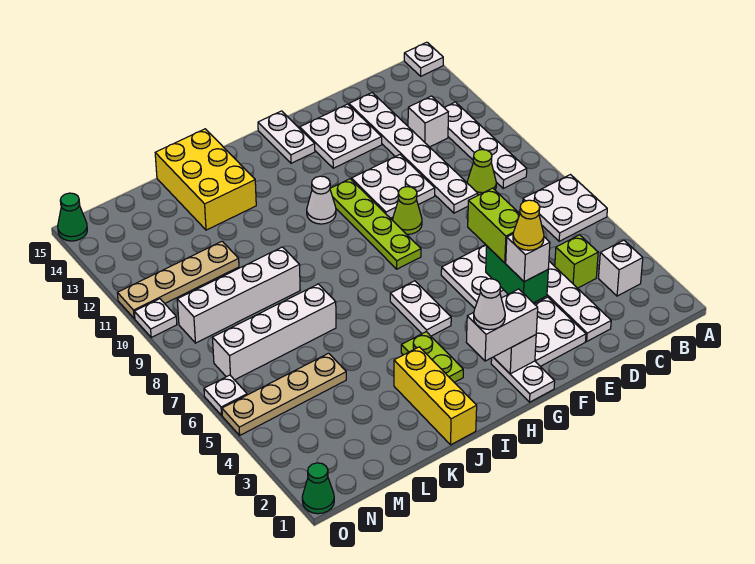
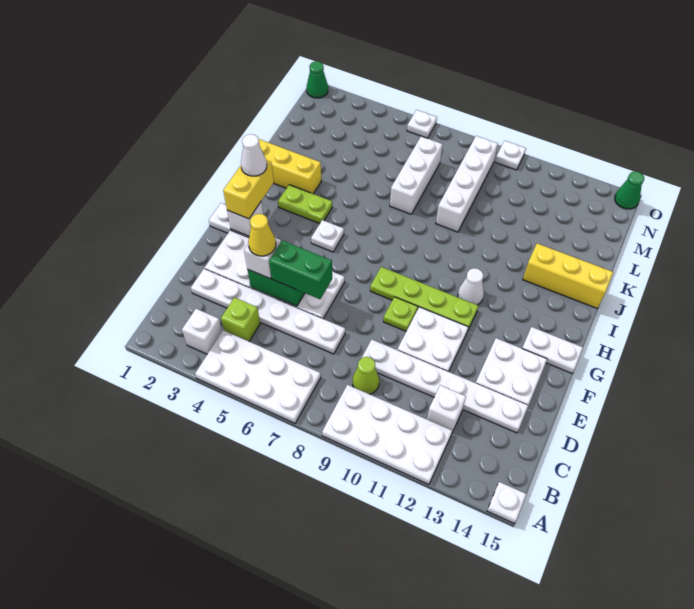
white 2x2 plate [523,175,607,241] -> white 2x4 plate [195,330,321,423]
white 1x4 plate [444,102,527,188] -> white 2x4 plate [322,385,452,484]
lime 1x2 brick [468,188,520,263] -> green 1x2 brick [269,241,332,299]
lime 1x1 cone [393,187,422,234] -> lime 1x1 plate [383,297,418,331]
white 1x2 brick [466,289,538,361] -> yellow 1x2 brick [223,160,274,219]
white 1x2 plate [390,281,451,336] -> white 1x1 plate [311,220,344,252]
yellow 2x3 brick [155,129,256,230] -> yellow 1x3 brick [523,243,613,308]
white 1x4 brick [213,284,336,380] -> white 1x3 brick [390,136,442,214]
tan 1x4 plate [222,353,346,435] -> none
tan 1x4 plate [117,241,239,319] -> none

